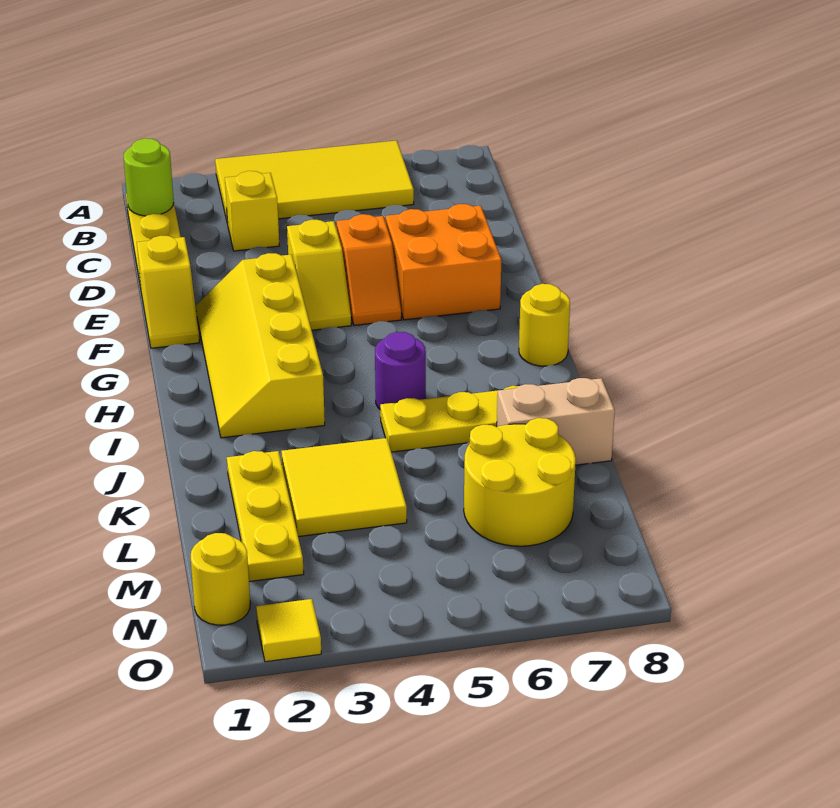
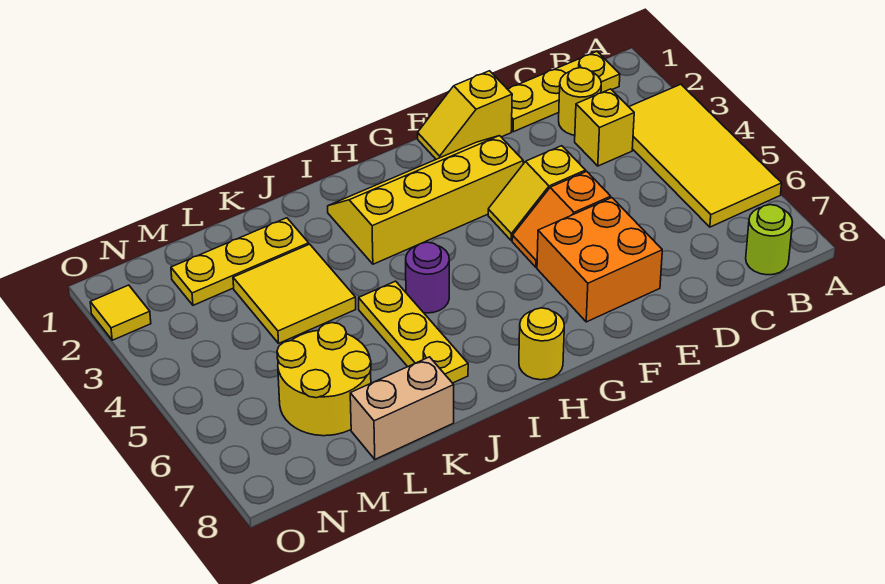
lime 1x1 round brick [124,138,174,216] -> lime 1x1 round brick moved to [746,205,792,275]
tan 1x2 brick [497,378,615,465] -> tan 1x2 brick turned to [350,357,454,459]
yellow 1x1 round brick [191,533,250,625] -> yellow 1x1 round brick moved to [559,68,601,135]

